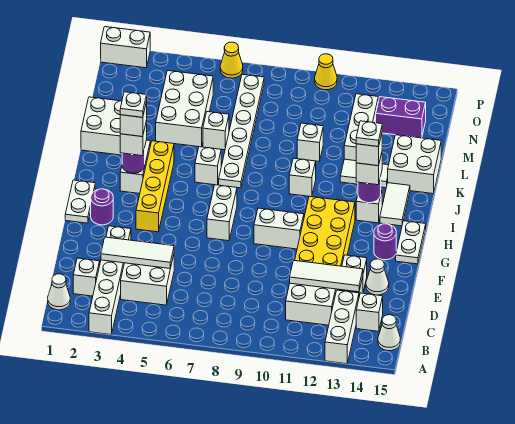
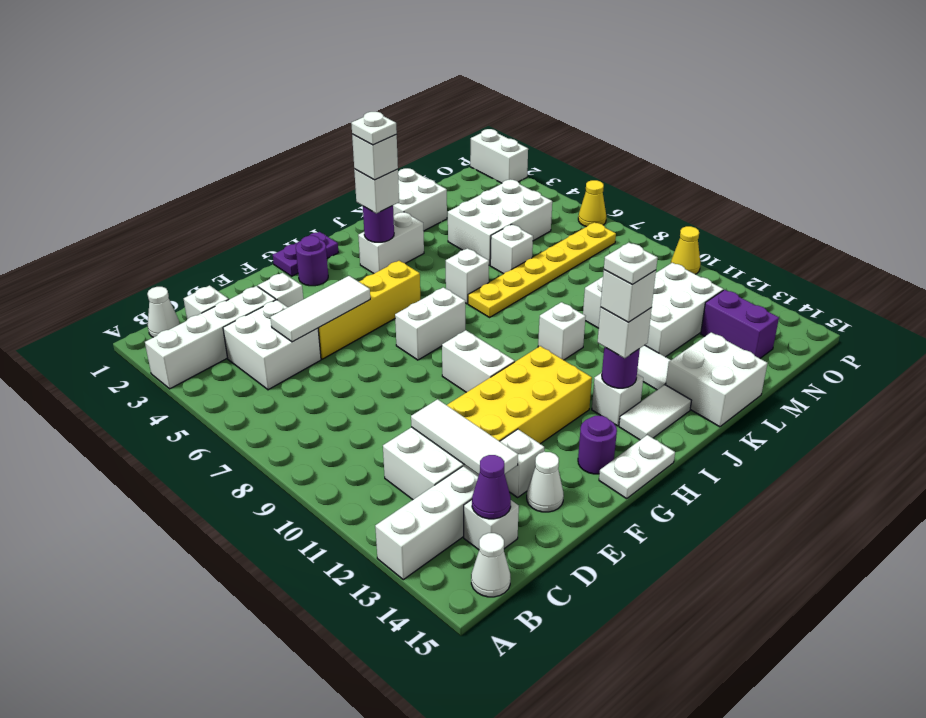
none -> purple 1x1 cone [472,455,511,519]
white 1x3 tile [101,237,174,268] -> white 1x3 tile turned to [270,276,370,342]
white 1x2 plate [65,180,95,223] -> purple 1x2 plate [273,232,339,276]
yellow 1x4 brick [136,141,174,232] -> yellow 1x4 brick moved to [318,261,420,359]
white 1x6 plate [219,74,264,188] -> yellow 1x6 plate [468,222,616,317]
white 1x3 brick [344,94,378,161] -> white 2x3 brick [645,263,723,357]

